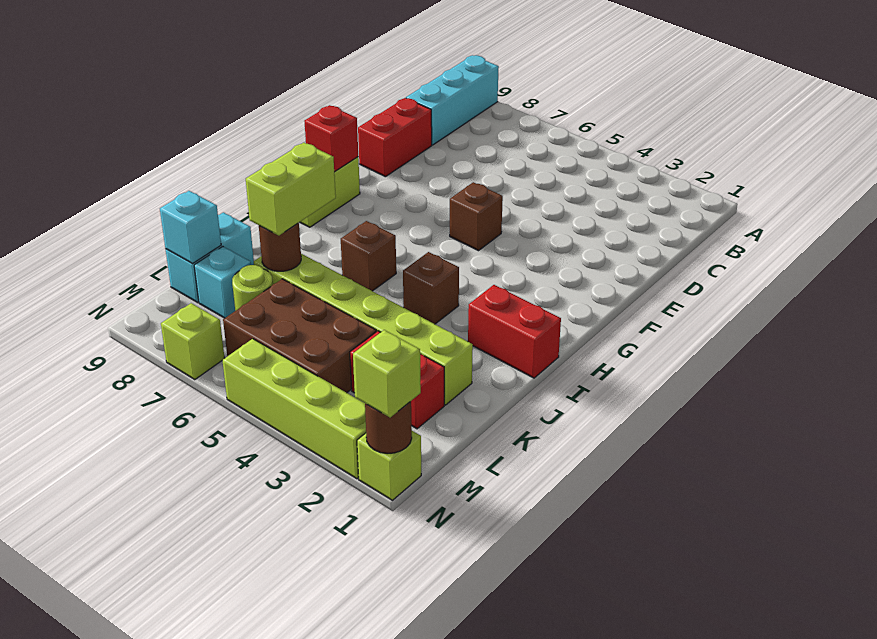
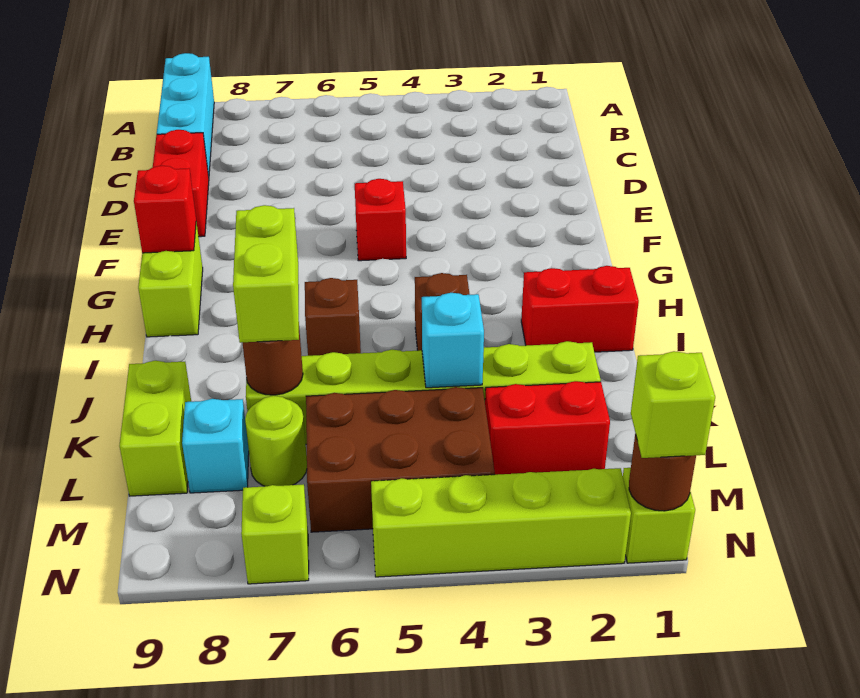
brown 1x1 brick [450,182,503,251] -> red 1x1 brick [355,179,406,261]
cyan 1x2 brick [166,212,254,302] -> lime 1x2 brick [119,361,191,496]
cyan 1x1 brick [160,191,221,264] -> cyan 1x1 brick moved to [422,293,484,388]

